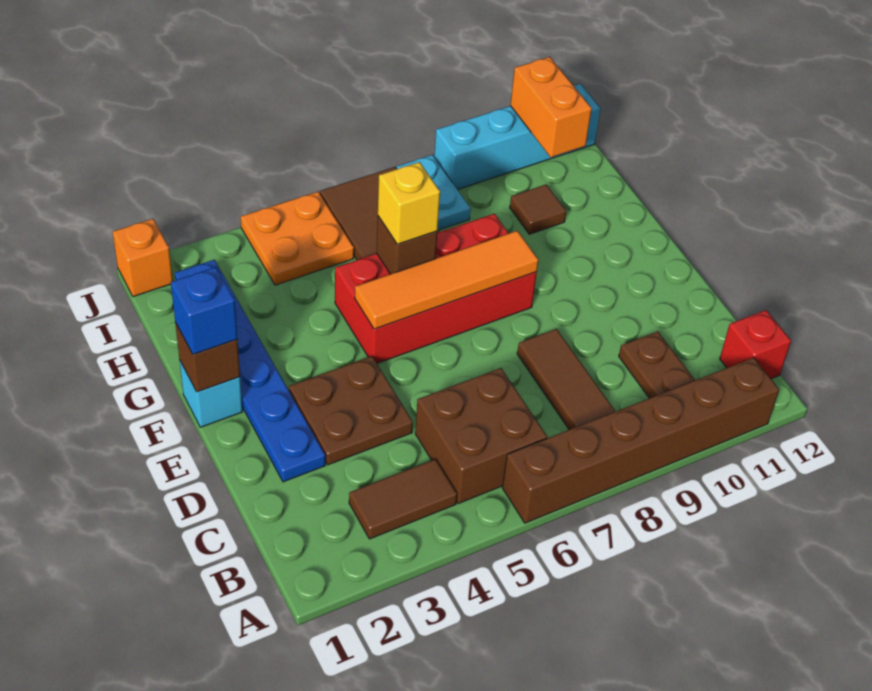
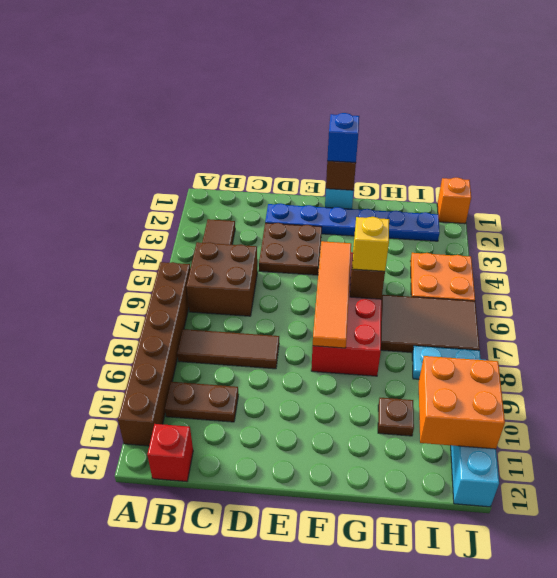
brown 1x1 tile [510,185,566,234] -> brown 1x1 plate [378,398,414,436]
orange 1x2 brick [510,57,592,157] -> orange 2x2 brick [419,356,505,449]

